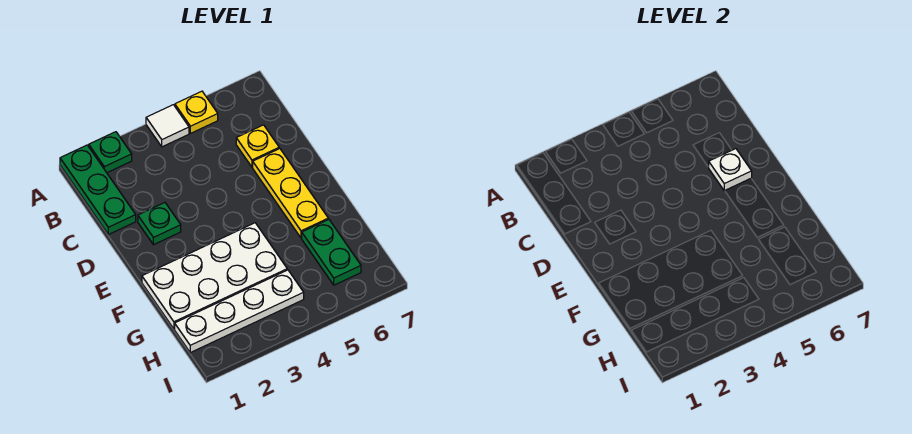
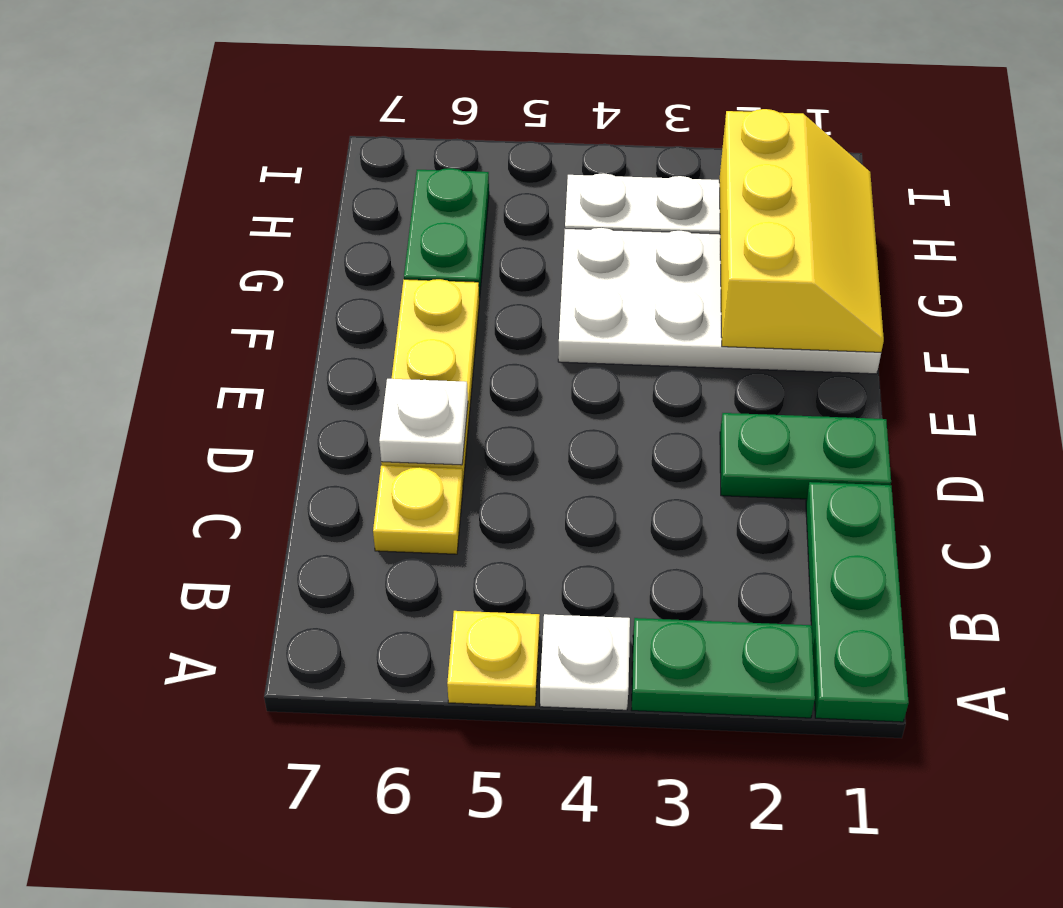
green 1x1 plate [89,132,132,173] -> green 1x2 plate [632,618,815,718]
white 1x1 tile [146,105,189,147] -> white 1x1 plate [540,614,630,710]
green 1x1 plate [138,203,181,245] -> green 1x2 plate [720,413,891,499]
none -> yellow 2x3 slope [719,109,884,352]

